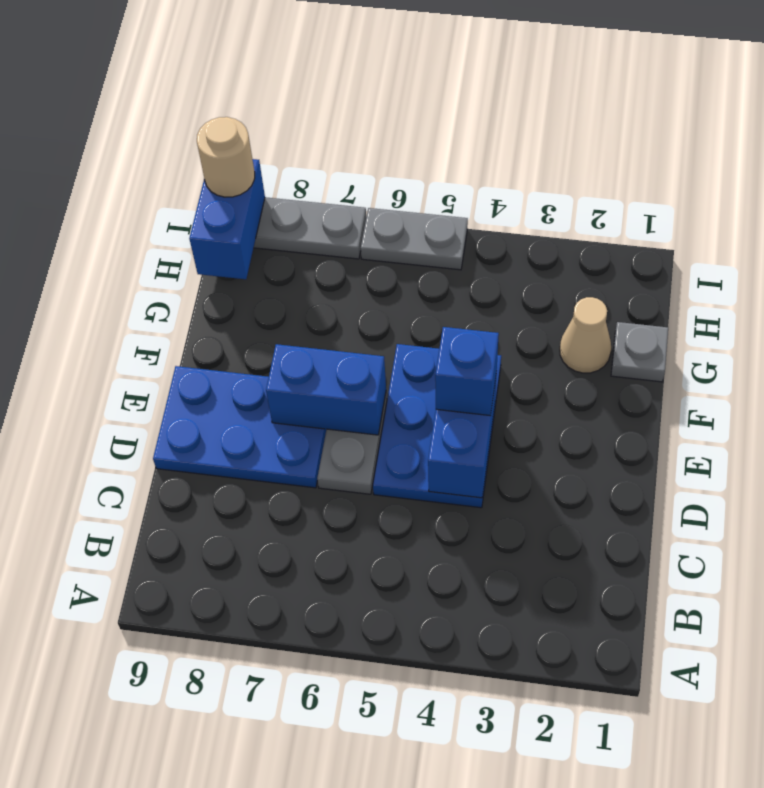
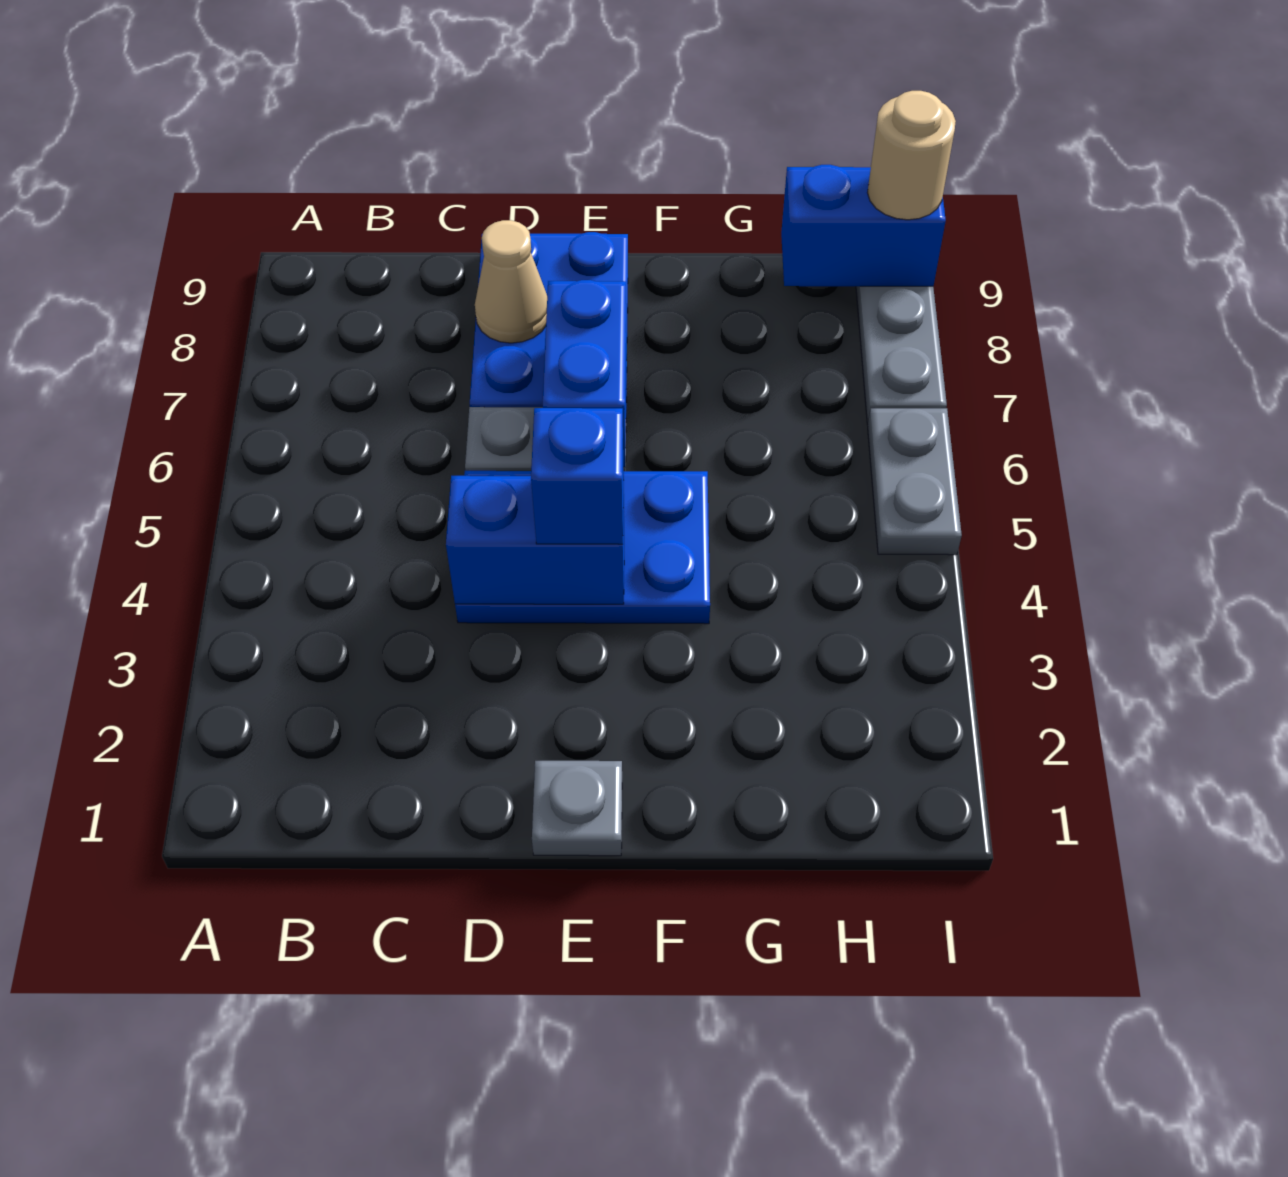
grey 1x1 plate [611,322,668,382] -> grey 1x1 plate moved to [532,761,622,856]
tan 1x1 cone [560,297,611,373] -> tan 1x1 cone moved to [475,220,547,343]

